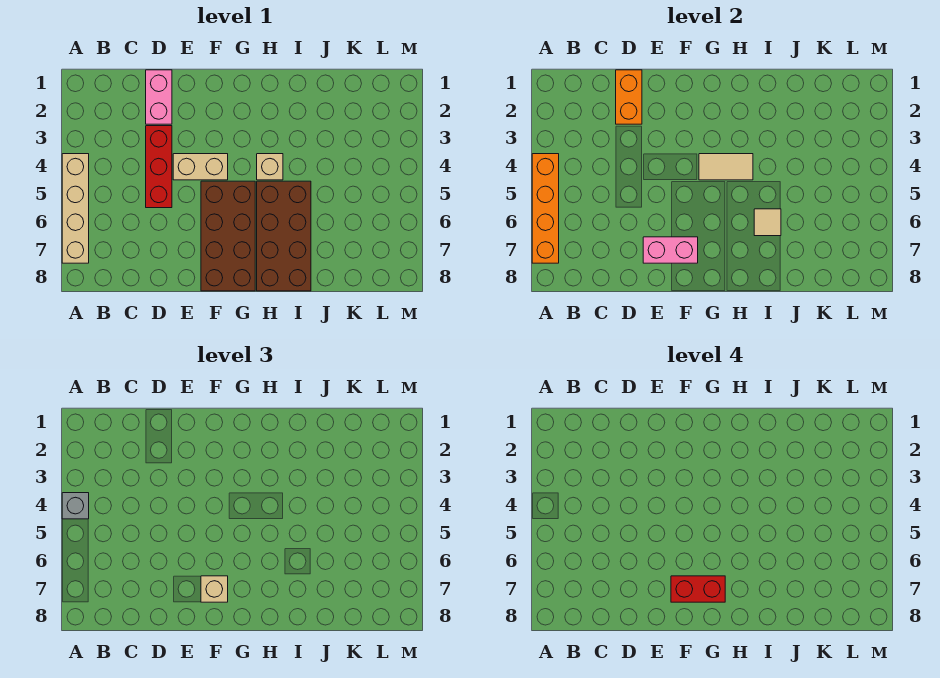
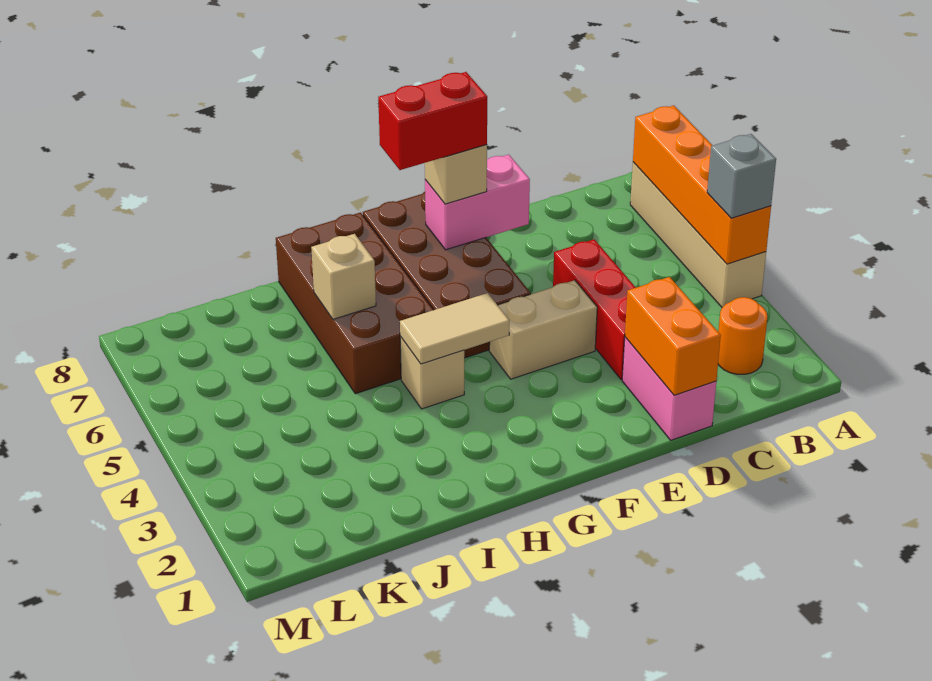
none -> orange 1x1 round brick [718,297,767,374]
tan 1x1 tile [754,209,781,236] -> tan 1x1 brick [311,234,376,319]

